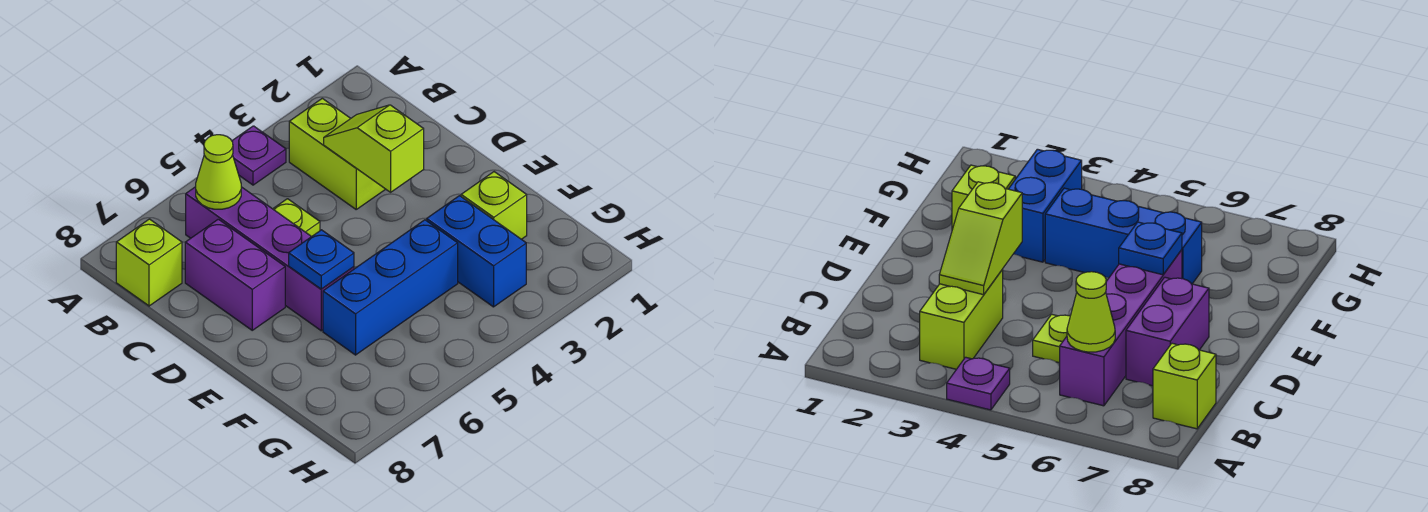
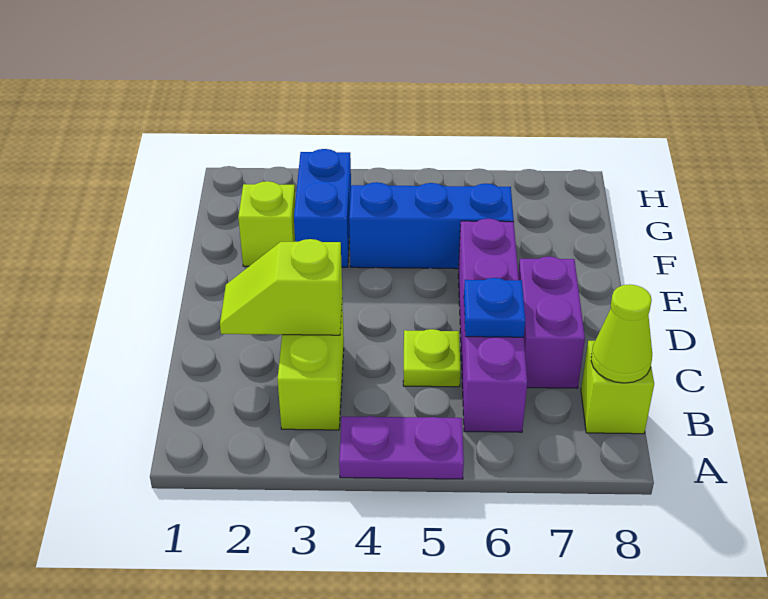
purple 1x1 plate [232,126,286,185] -> purple 1x2 plate [339,416,464,479]
lime 1x1 cone [196,135,241,209] -> lime 1x1 cone moved to [591,285,652,383]
lime 1x2 slope [324,105,424,192] -> lime 1x2 slope turned to [220,239,342,335]
blue 1x1 plate [289,230,354,289] -> blue 1x1 plate moved to [464,278,525,337]

